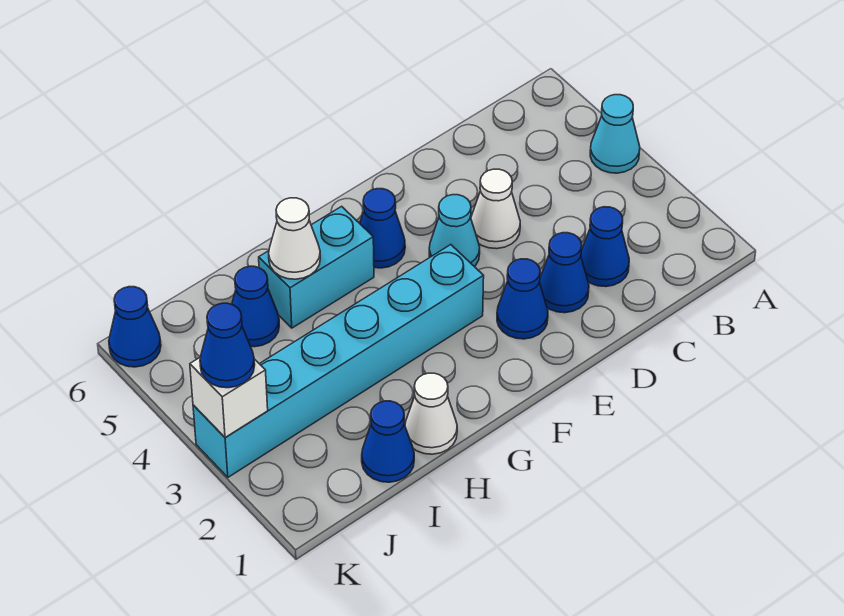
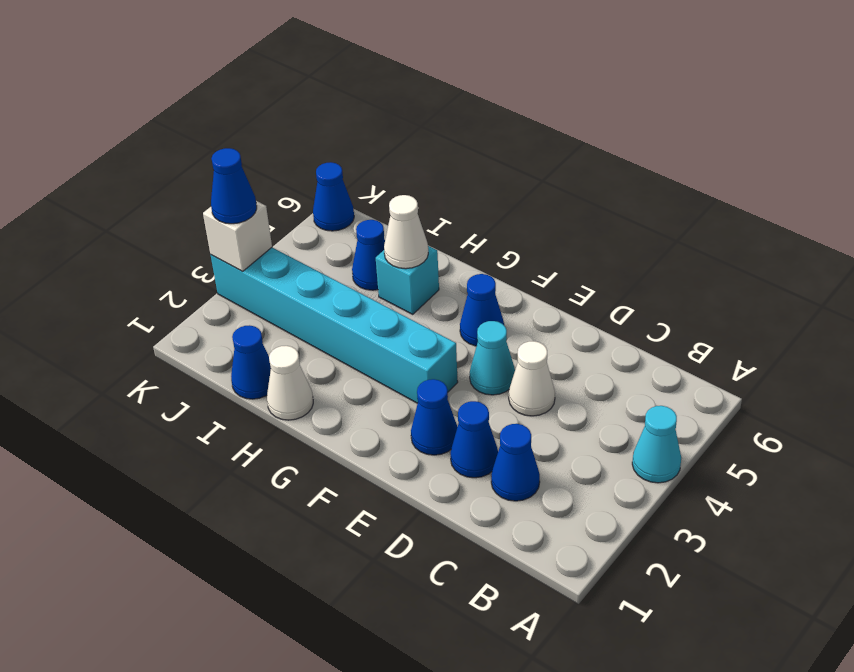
cyan 1x2 brick [259,206,374,328] -> cyan 1x1 brick [376,246,439,314]

